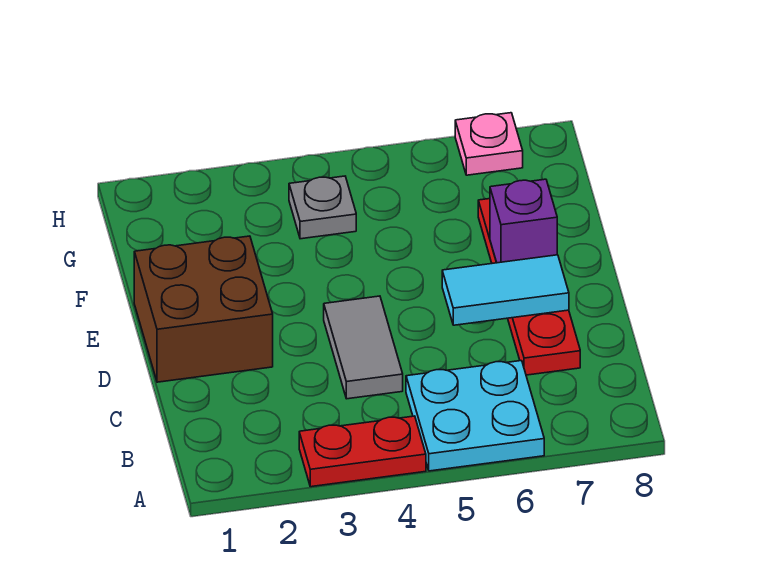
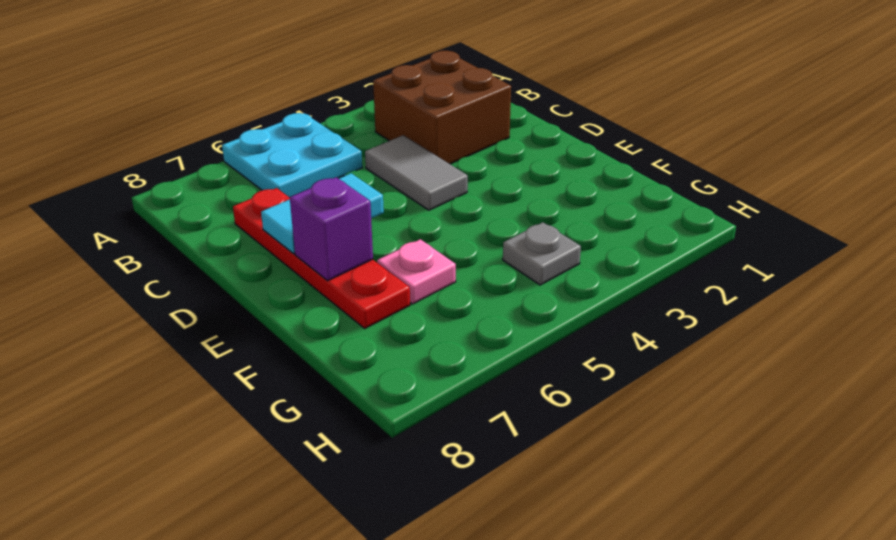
red 1x2 plate [299,416,426,487] -> none
brown 2x2 brick [134,236,273,382] -> brown 2x2 brick moved to [373,51,511,164]
pink 1x1 plate [455,113,523,175] -> pink 1x1 plate moved to [377,239,456,304]

